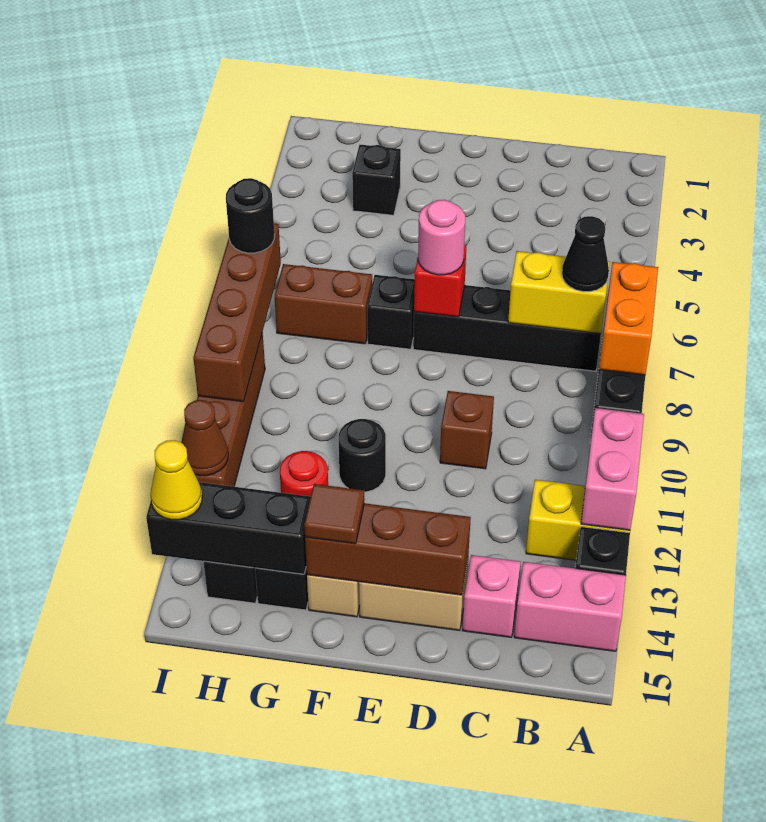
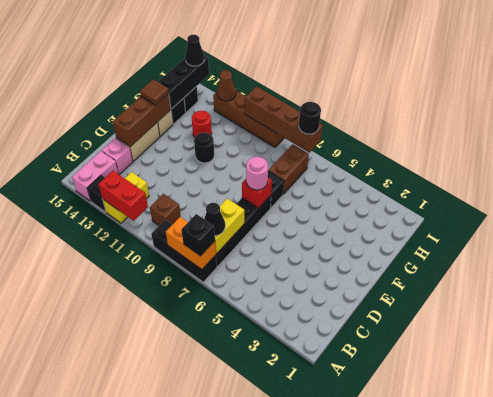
pink 1x2 brick [581,408,644,530] -> red 1x2 brick [98,171,148,221]
brown 1x1 brick [440,391,494,469] -> brown 1x1 brick moved to [150,194,181,225]
black 1x1 brick [352,145,401,215] -> black 1x1 brick moved to [181,214,215,256]
yellow 1x1 cone [151,440,202,520] -> black 1x1 cone [185,35,204,66]

